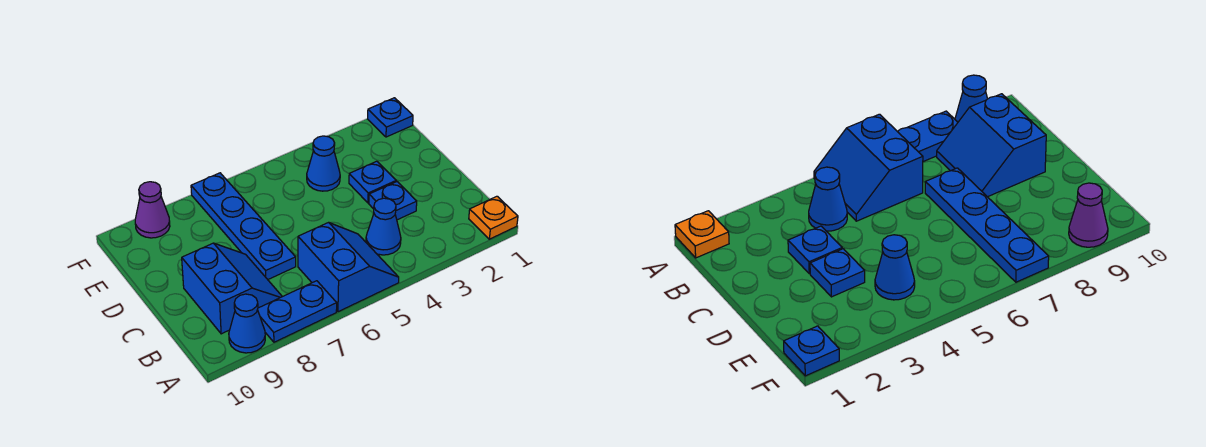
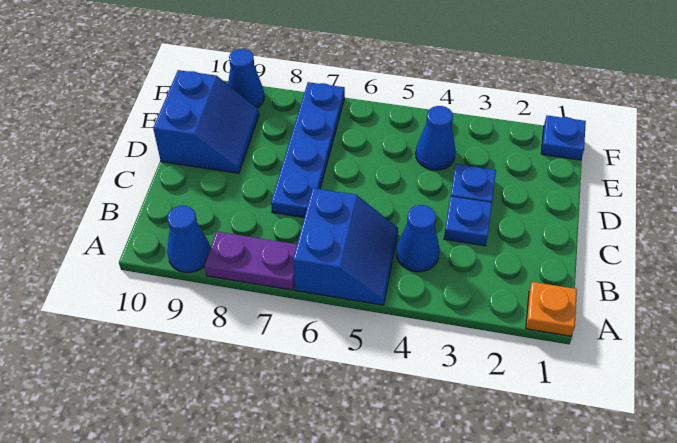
blue 1x2 plate [258,281,337,342] -> purple 1x2 plate [205,232,297,290]
blue 2x2 slope [182,243,282,334] -> blue 2x2 slope moved to [153,70,259,173]
purple 1x1 cone [135,182,170,238] -> blue 1x1 cone [228,49,264,108]

